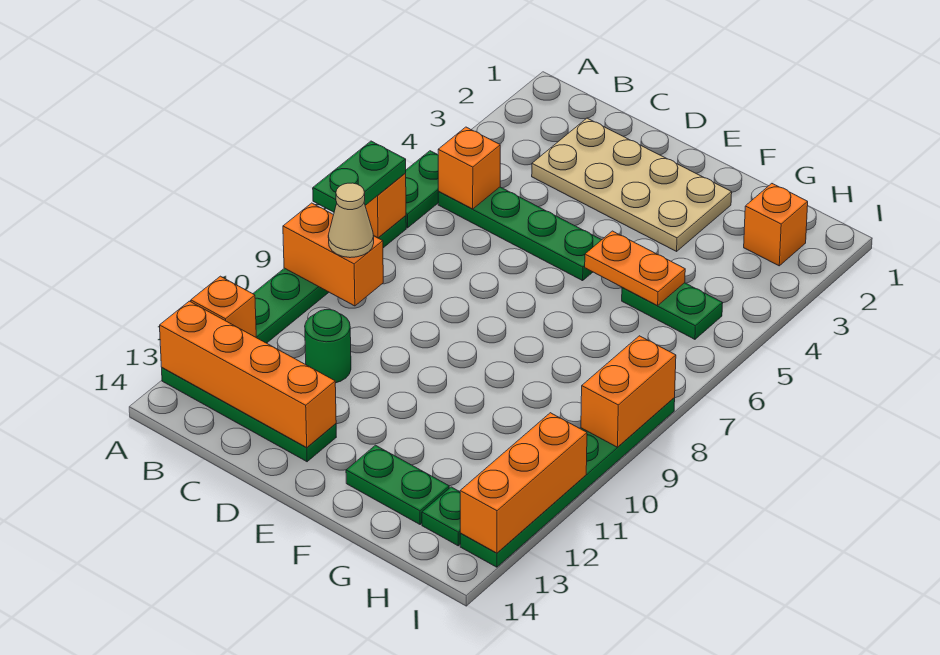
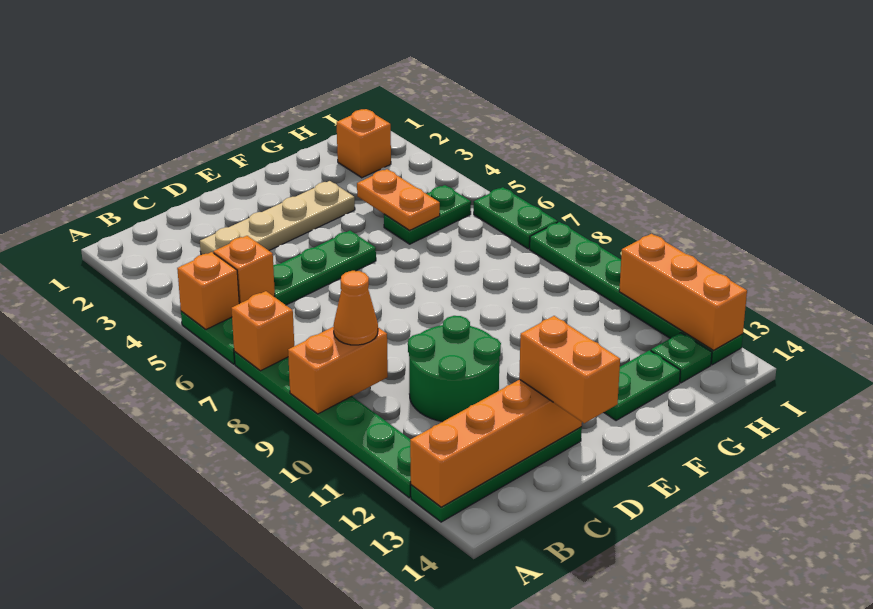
green 1x2 plate [313,141,406,212] -> green 1x2 plate moved to [474,187,558,249]
orange 1x1 brick [191,276,256,337] -> orange 1x1 brick moved to [177,252,239,329]
tan 1x1 cone [328,183,374,258] -> orange 1x1 cone [333,271,378,345]
tan 2x4 plate [532,118,732,251] -> tan 1x4 plate [200,181,355,255]
green 1x1 round brick [305,310,351,383] -> green 2x2 round brick [408,316,501,422]
orange 1x2 plate [585,231,685,306] -> orange 1x2 plate turned to [357,169,440,230]
orange 1x2 brick [581,336,676,447] -> orange 1x2 brick moved to [519,316,620,423]

